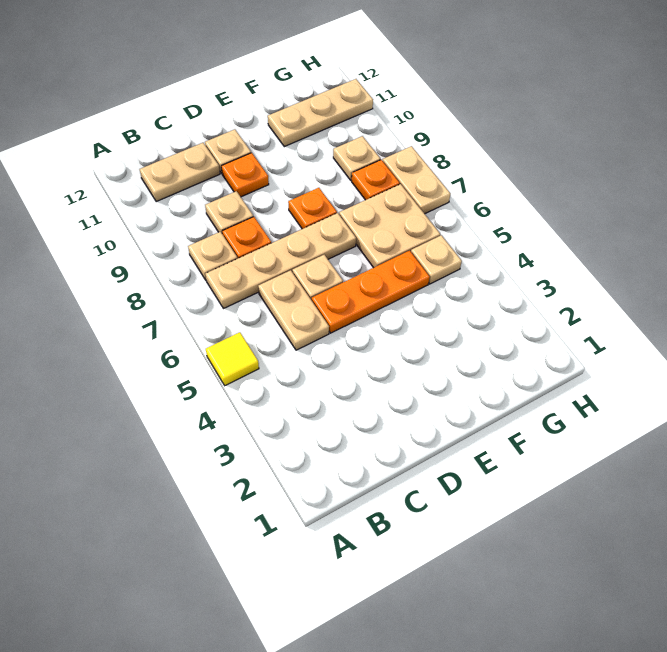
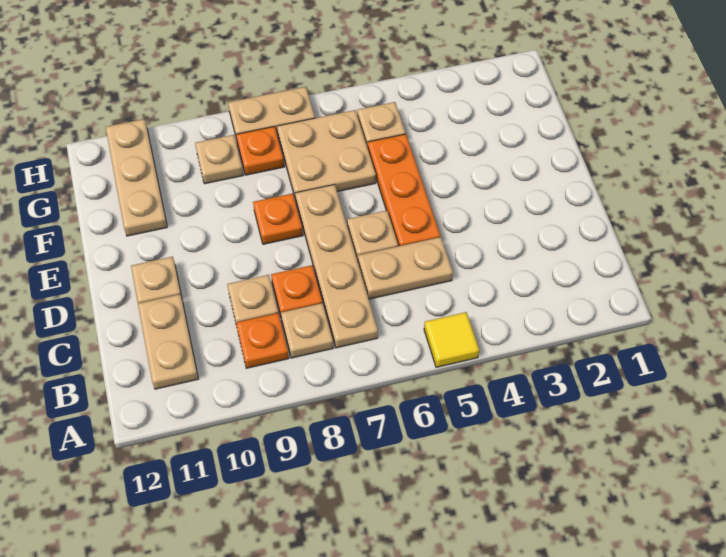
orange 1x1 plate [221,153,269,197] -> orange 1x1 plate moved to [236,313,289,368]

